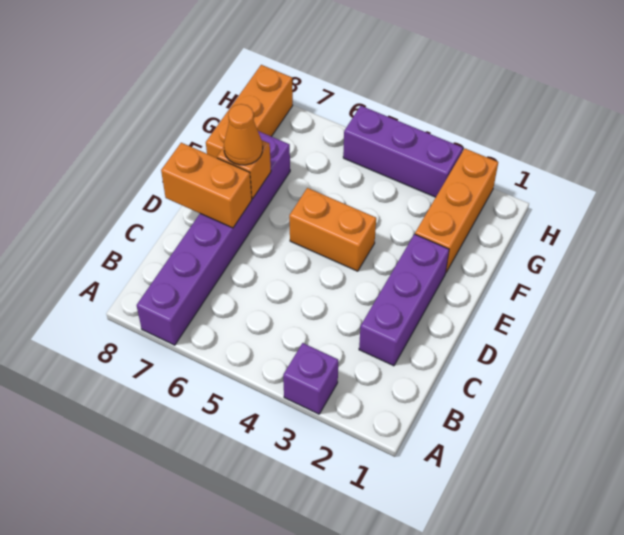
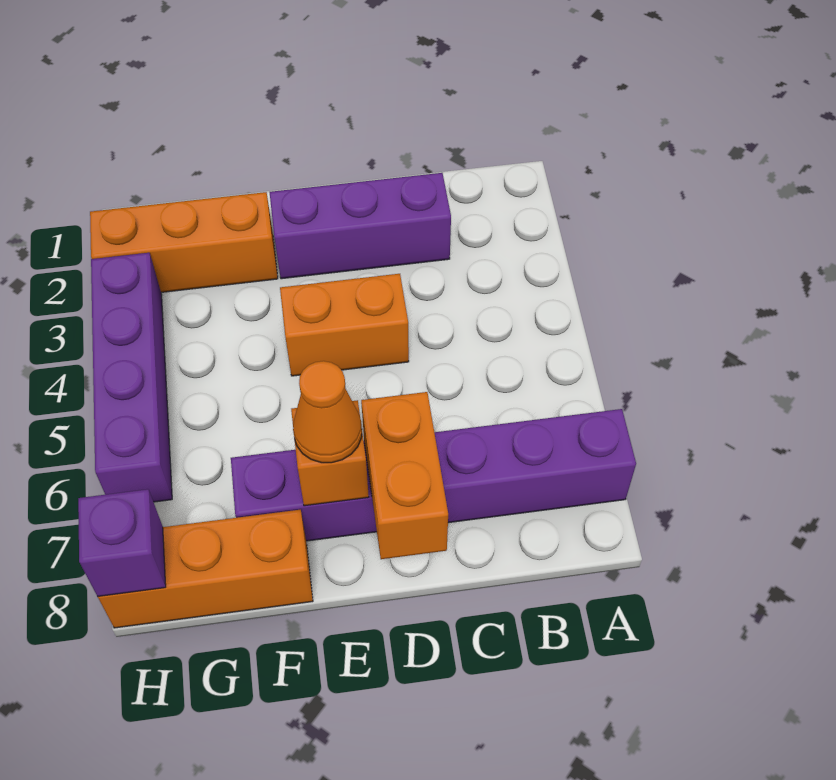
purple 1x1 brick [283,343,338,414] -> purple 1x1 brick moved to [78,489,166,596]
orange 1x2 brick [289,188,376,271] -> orange 1x2 brick turned to [280,274,409,376]
purple 1x3 brick [343,106,463,197] -> purple 1x4 brick [91,253,172,502]

